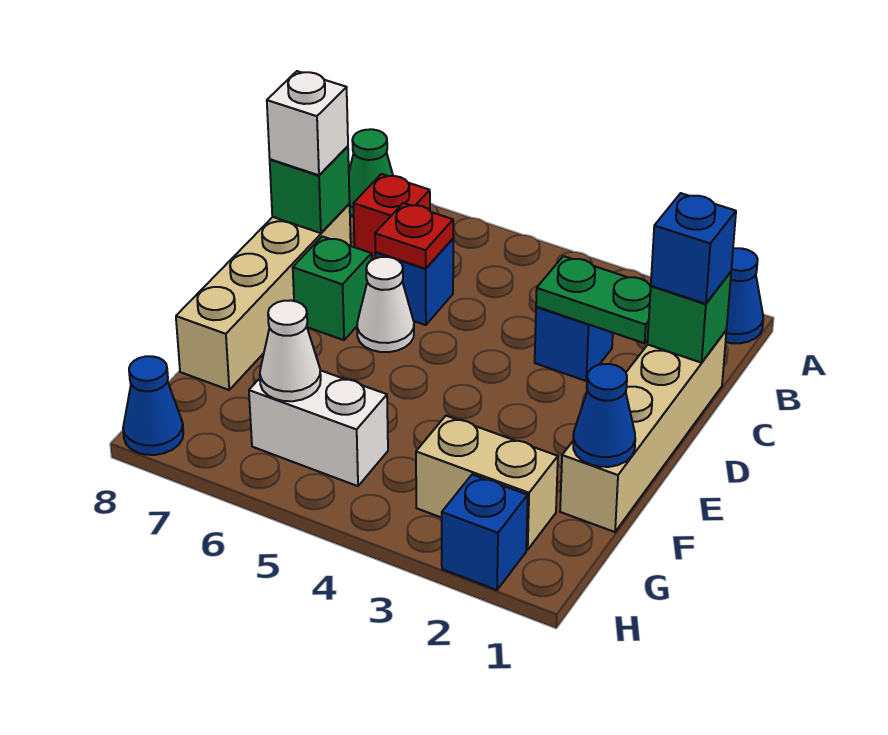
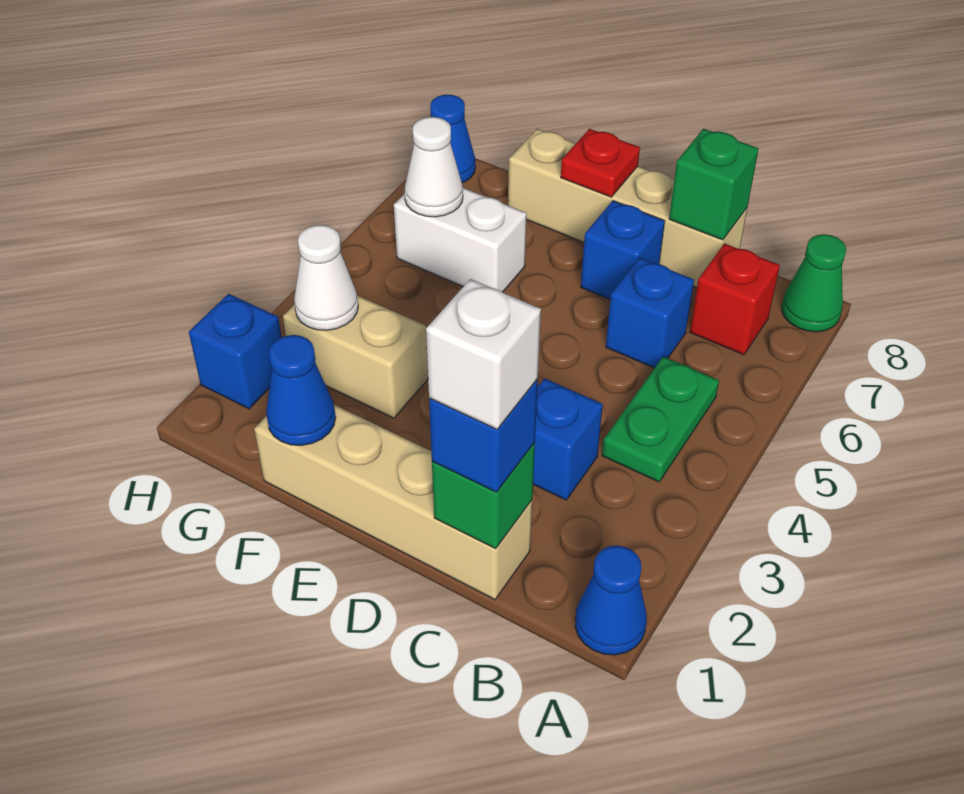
green 1x2 plate [536,256,651,343] -> green 1x2 plate moved to [602,357,719,482]
red 1x1 plate [375,203,453,269] -> red 1x1 plate moved to [561,129,640,197]
white 1x1 brick [267,71,348,175] -> white 1x1 brick moved to [426,279,541,429]
white 1x1 cone [357,257,414,352] -> white 1x1 cone moved to [294,225,358,330]
green 1x1 brick [293,236,372,340] -> blue 1x1 brick [581,201,665,299]
tan 1x2 brick [416,416,558,550] -> tan 1x2 brick turned to [283,295,428,418]
white 1x2 brick [249,370,388,486] -> white 1x2 brick turned to [394,188,526,292]

